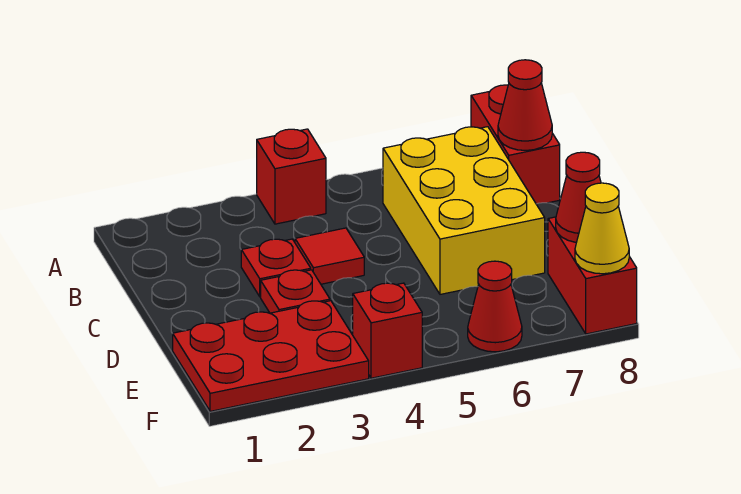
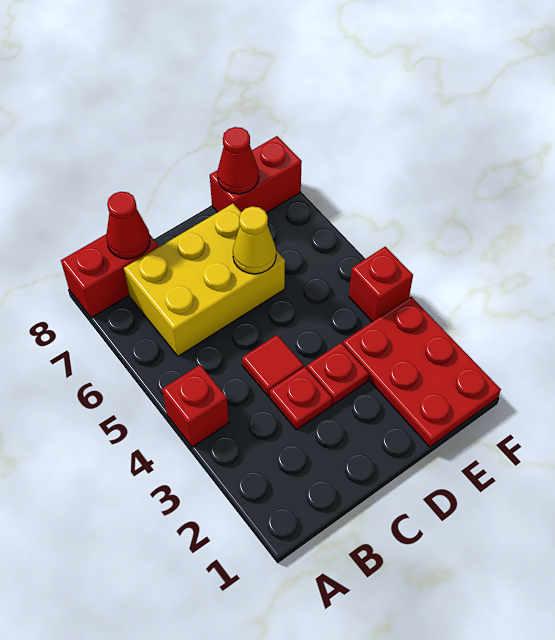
red 1x1 cone [468,261,522,352] -> none
yellow 1x1 cone [575,183,629,274] -> yellow 1x1 cone moved to [233,207,276,274]

